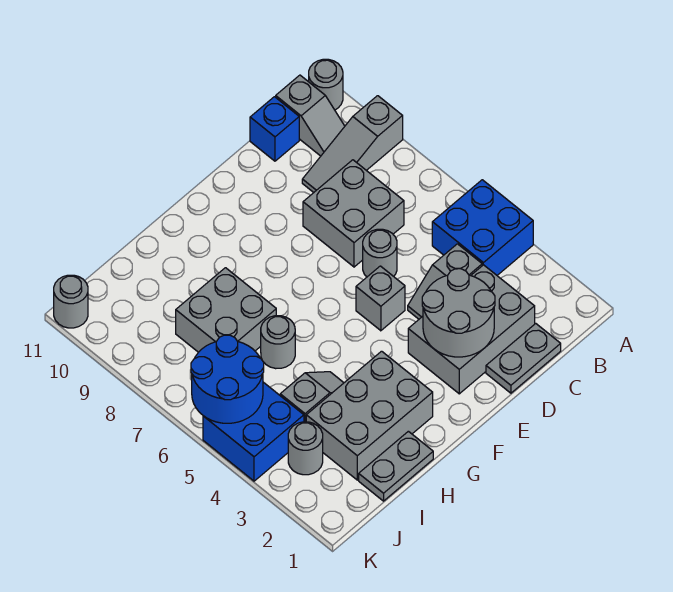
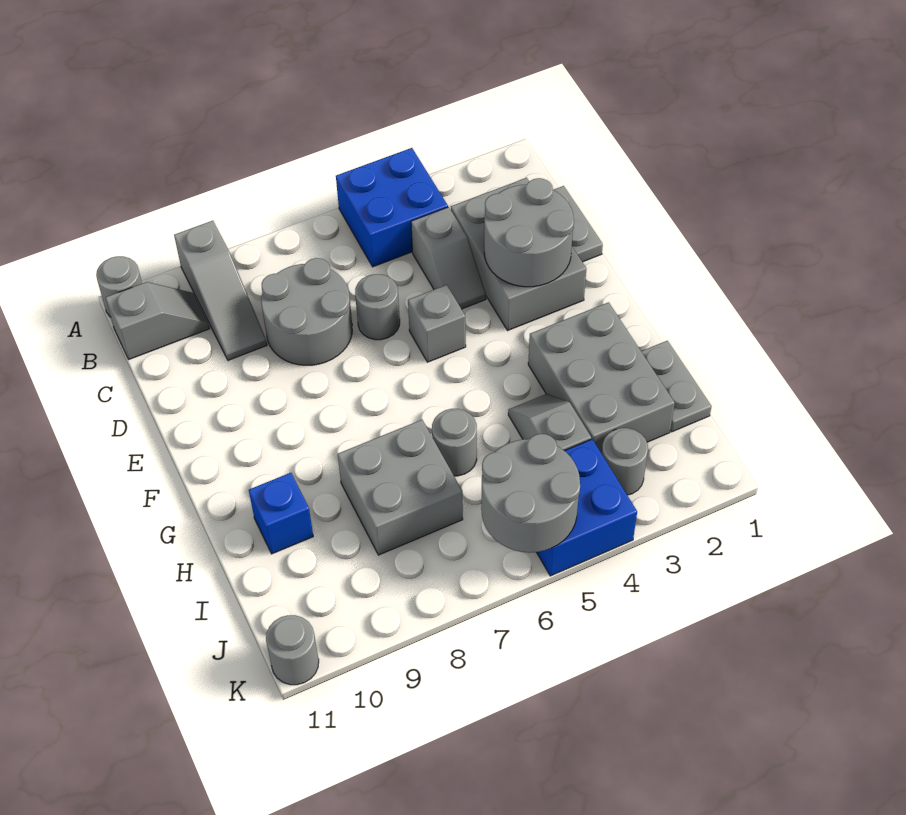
grey 2x2 brick [303,160,404,267] -> grey 2x2 round brick [261,258,352,365]
blue 1x1 brick [250,97,299,161] -> blue 1x1 brick moved to [249,473,313,554]
blue 2x2 round brick [191,335,264,423] -> grey 2x2 round brick [481,434,580,553]

